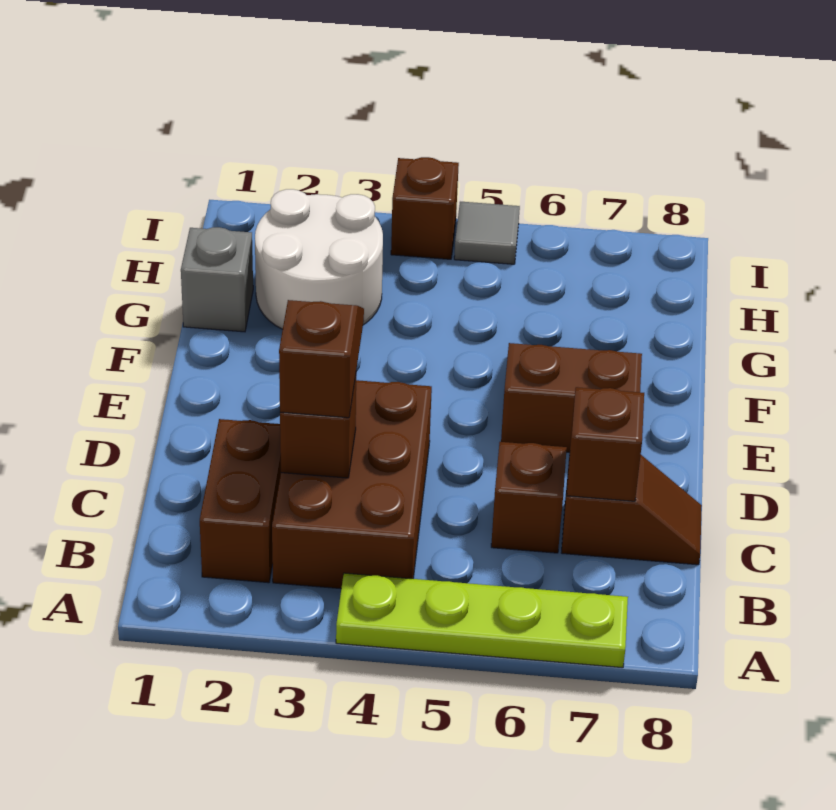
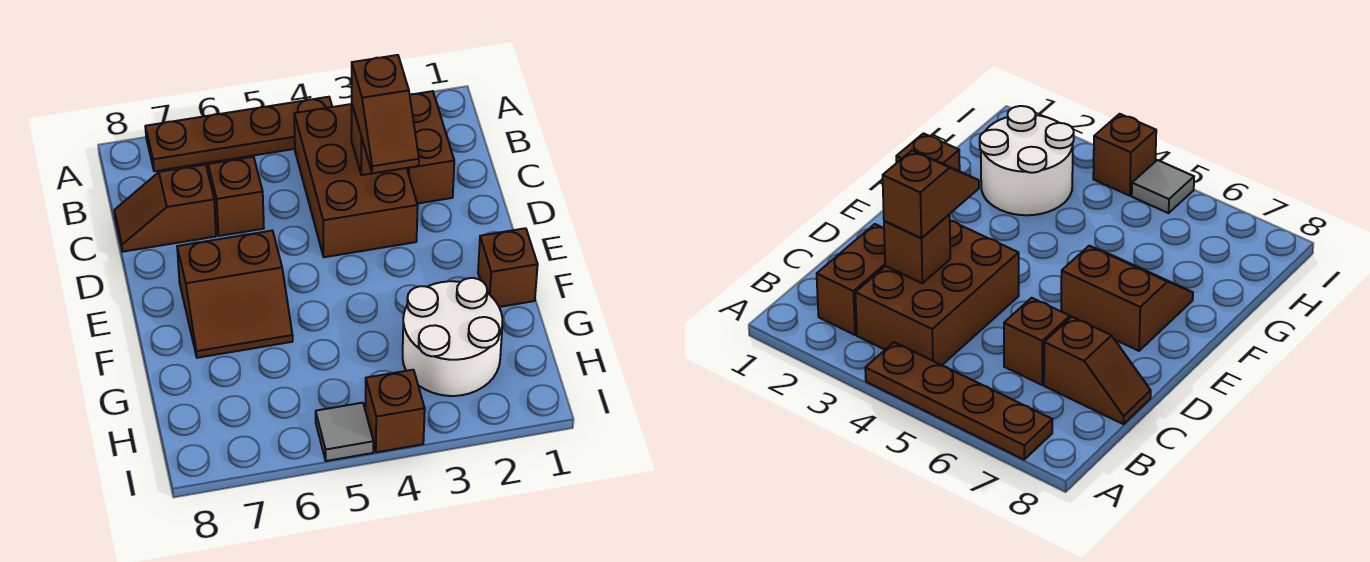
lime 1x4 plate [336,573,628,668] -> brown 1x4 plate [145,97,332,171]
brown 1x1 brick [567,387,644,501] -> brown 1x1 brick moved to [478,228,538,307]
grey 1x1 brick [181,227,253,332] -> none

